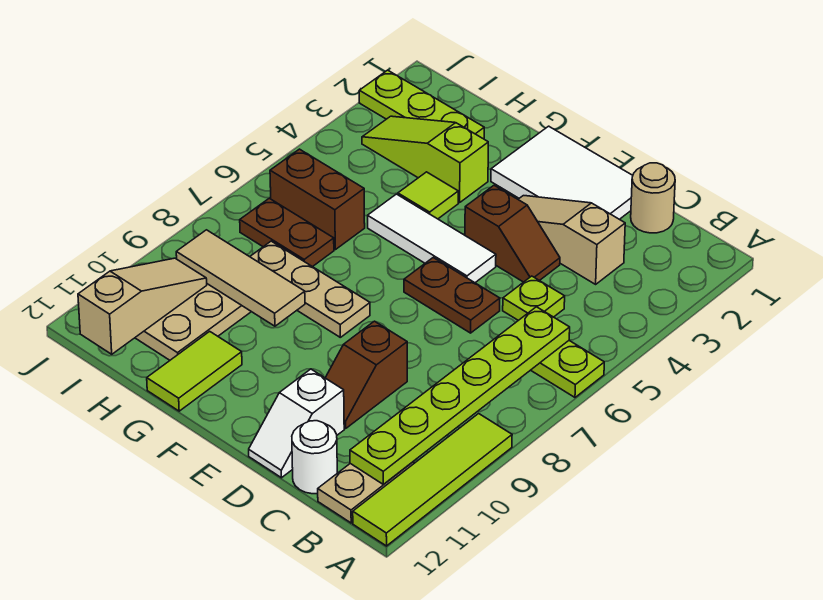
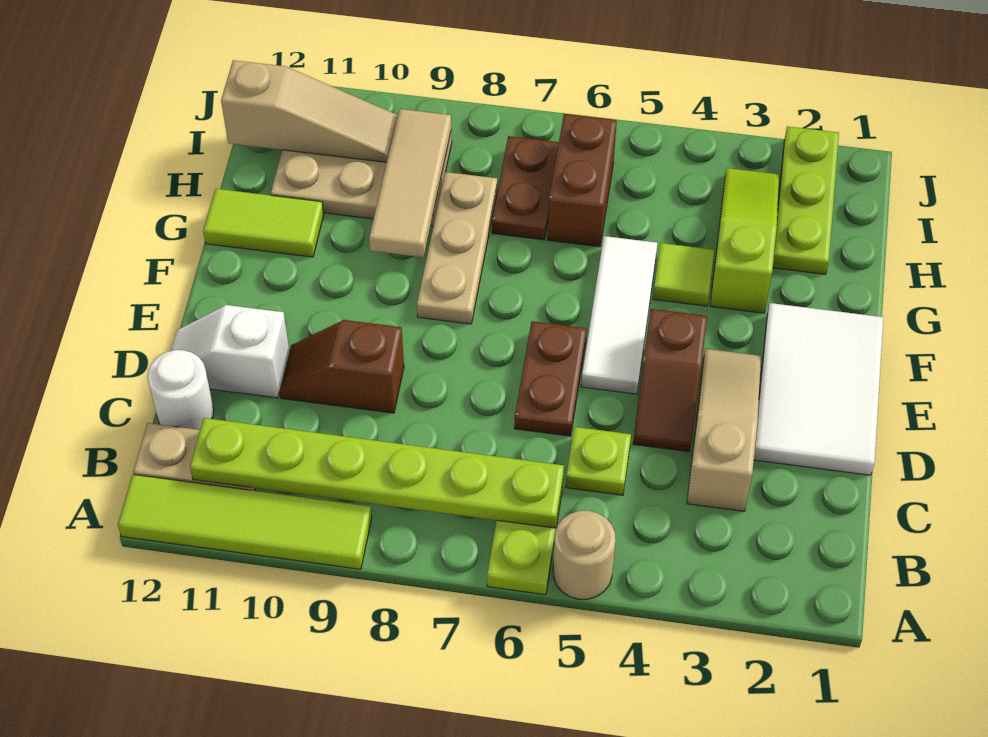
tan 1x1 round brick [631,163,675,233] -> tan 1x1 round brick moved to [553,511,616,599]

